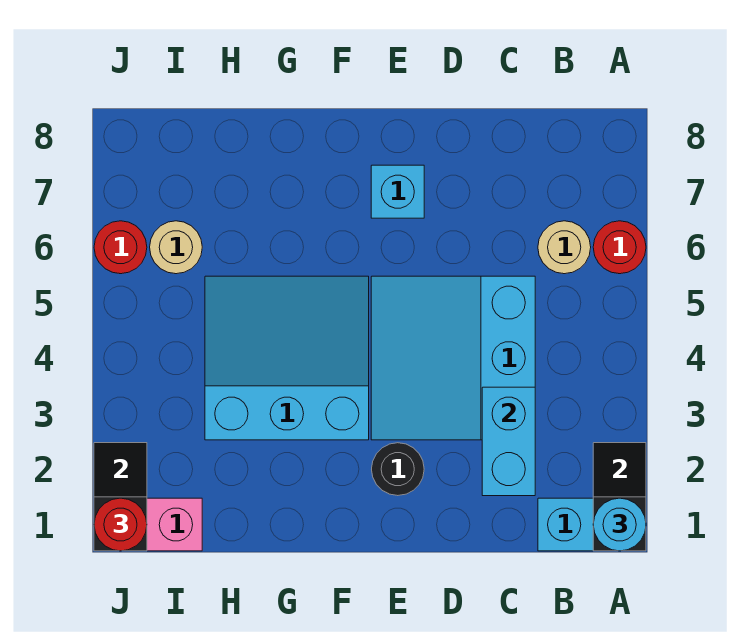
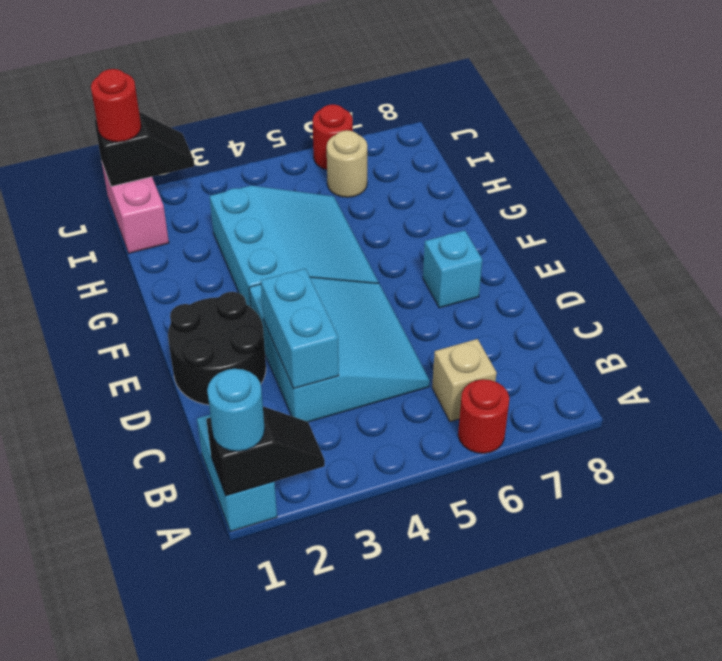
tan 1x1 round brick [538,221,591,274] -> tan 1x1 brick [432,339,497,422]
cyan 1x2 brick [482,387,535,496] -> cyan 1x2 brick turned to [261,269,339,389]
cyan 3x3 slope [371,276,535,440] -> cyan 3x3 slope turned to [249,277,430,422]
black 1x1 round brick [372,443,424,496] -> black 2x2 round brick [168,292,266,405]

